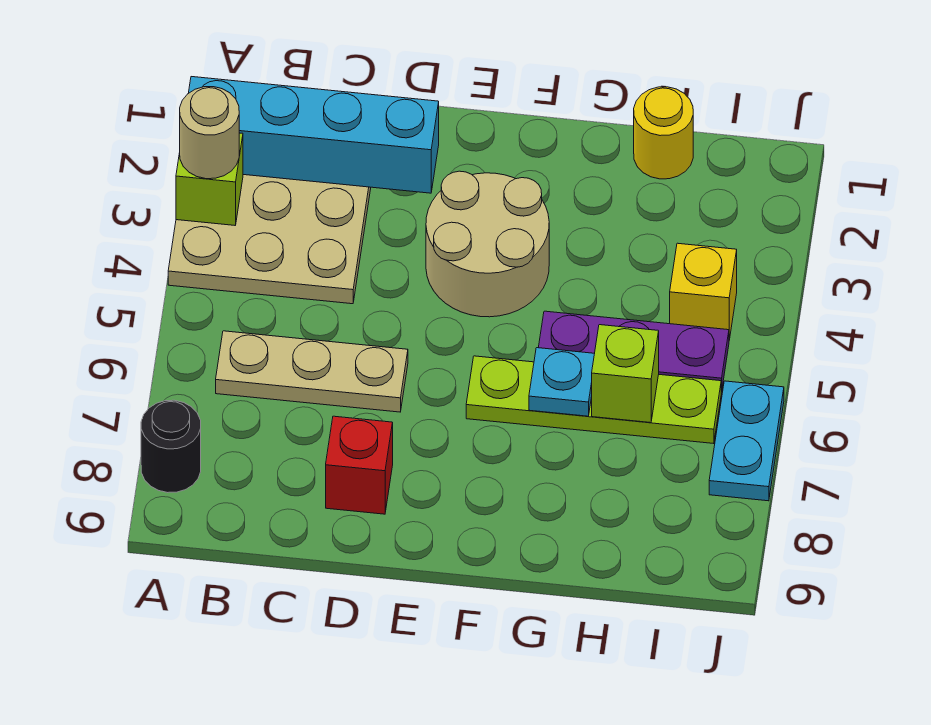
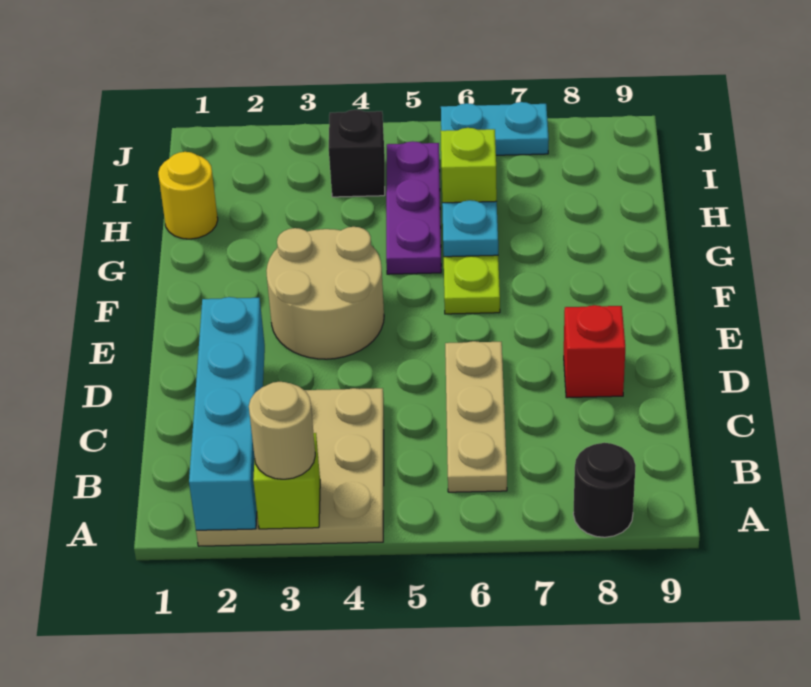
yellow 1x1 brick [670,243,737,340] -> black 1x1 brick [329,110,385,197]

